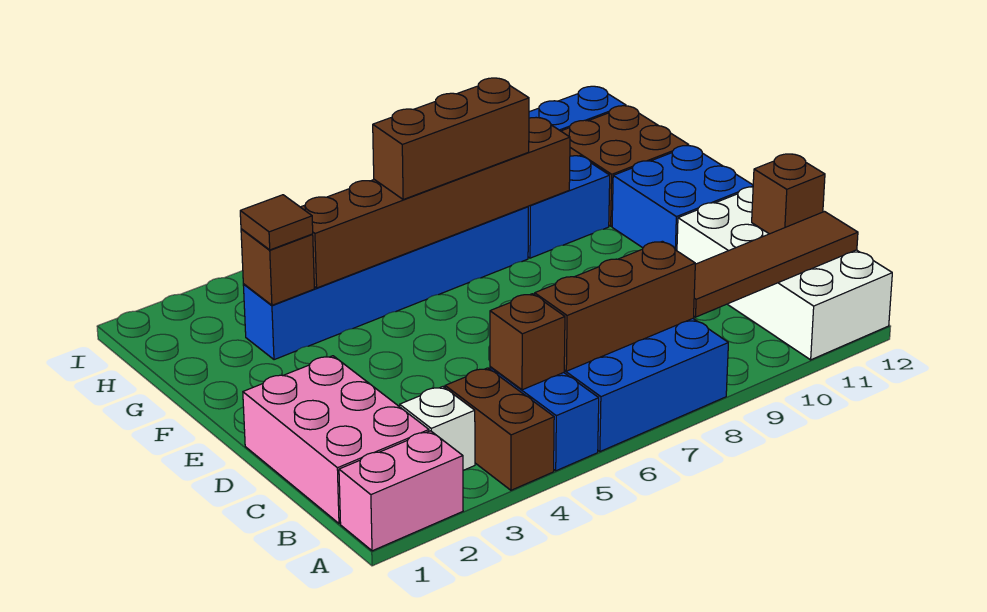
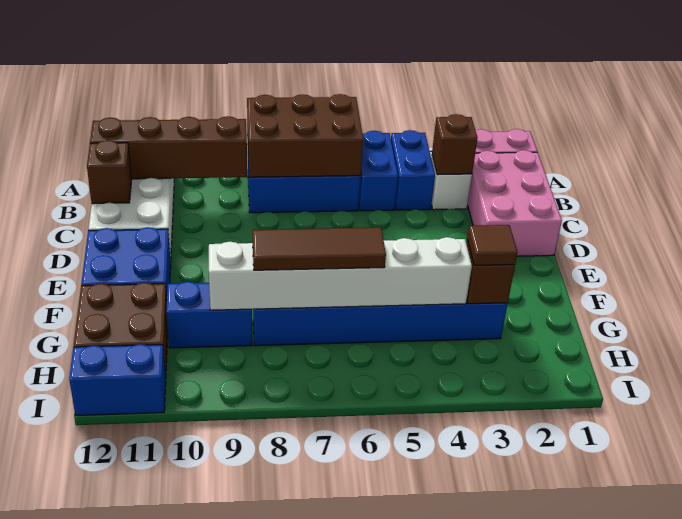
brown 1x2 brick [445,368,554,490] -> blue 1x2 brick [391,130,435,210]
brown 1x1 brick [490,294,565,390] -> brown 1x1 brick moved to [432,114,477,175]
brown 1x3 brick [535,241,695,371] -> brown 2x3 brick [247,94,363,177]
brown 1x4 tile [694,212,858,317] -> brown 1x4 brick [90,116,247,179]
brown 1x6 brick [301,117,570,288] -> white 1x6 brick [209,237,472,310]
brown 1x3 brick [373,78,529,199] -> brown 1x3 tile [253,227,386,270]

